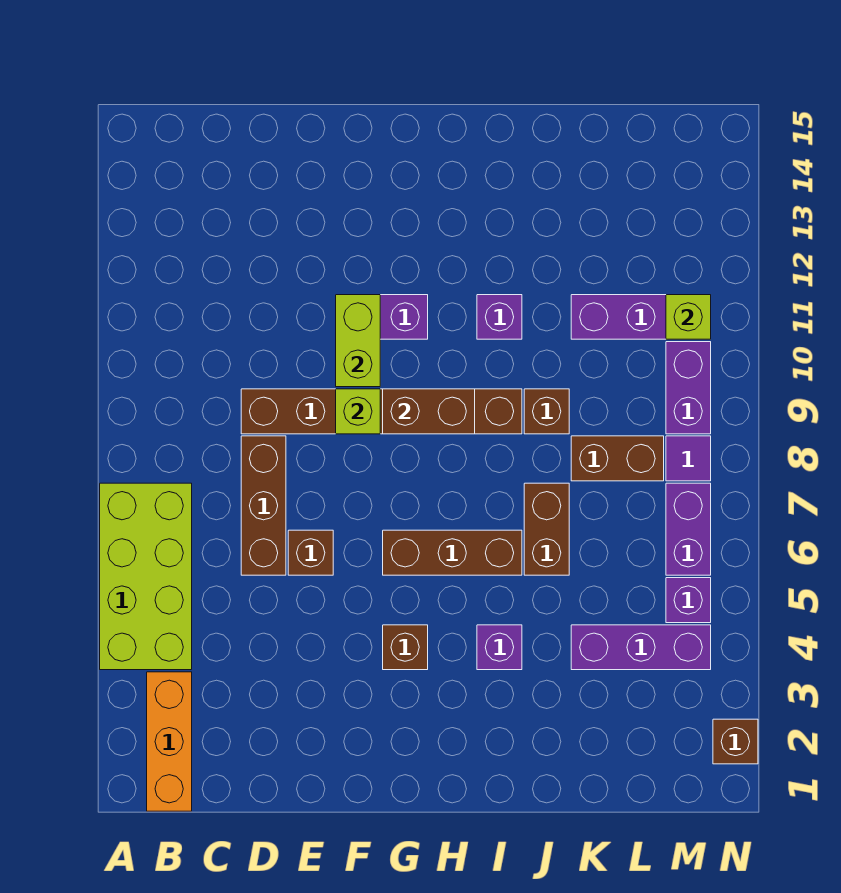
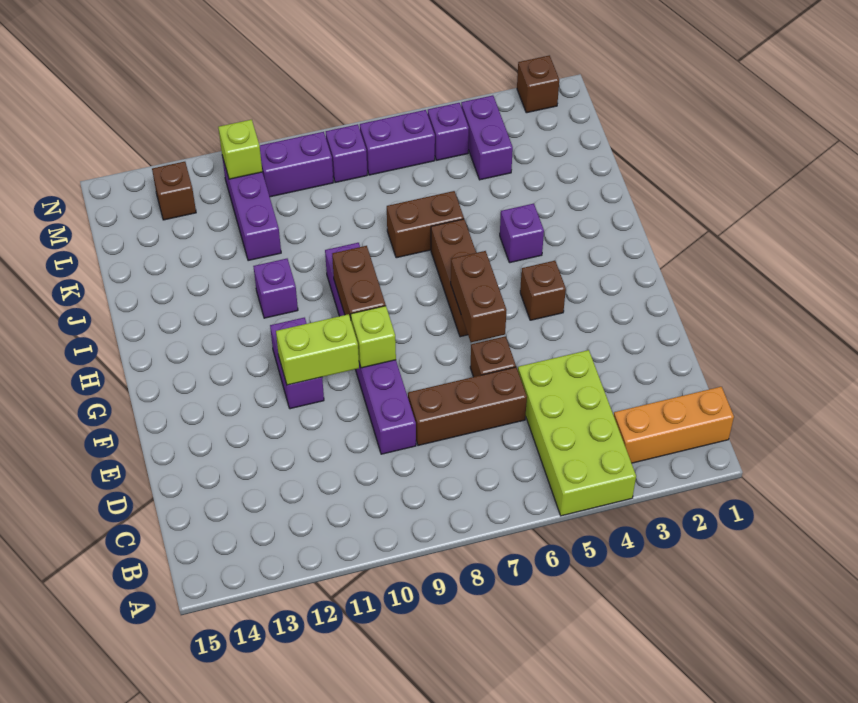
lime 2x4 brick [100,483,192,670] -> lime 2x4 brick turned to [518,350,636,516]
brown 1x6 brick [241,389,522,434] -> purple 1x6 brick [325,243,416,454]
brown 1x1 brick [524,389,569,434] -> brown 1x1 brick moved to [152,162,196,220]
purple 1x3 brick [571,625,711,670] -> purple 1x2 brick [461,95,513,180]
brown 1x2 brick [571,436,664,481] -> brown 1x2 brick moved to [451,251,506,342]
purple 1x1 tile [666,436,711,481] -> purple 1x1 brick [326,124,367,183]

